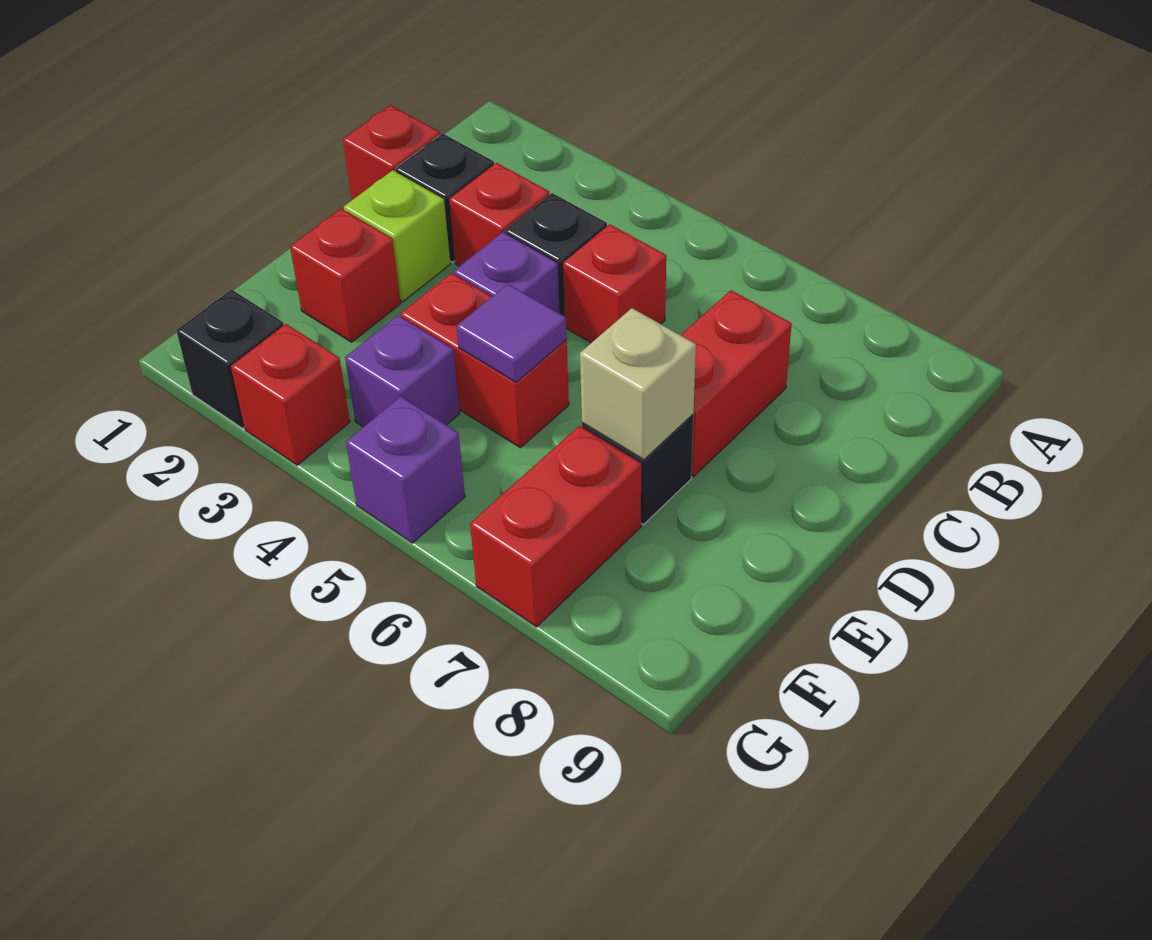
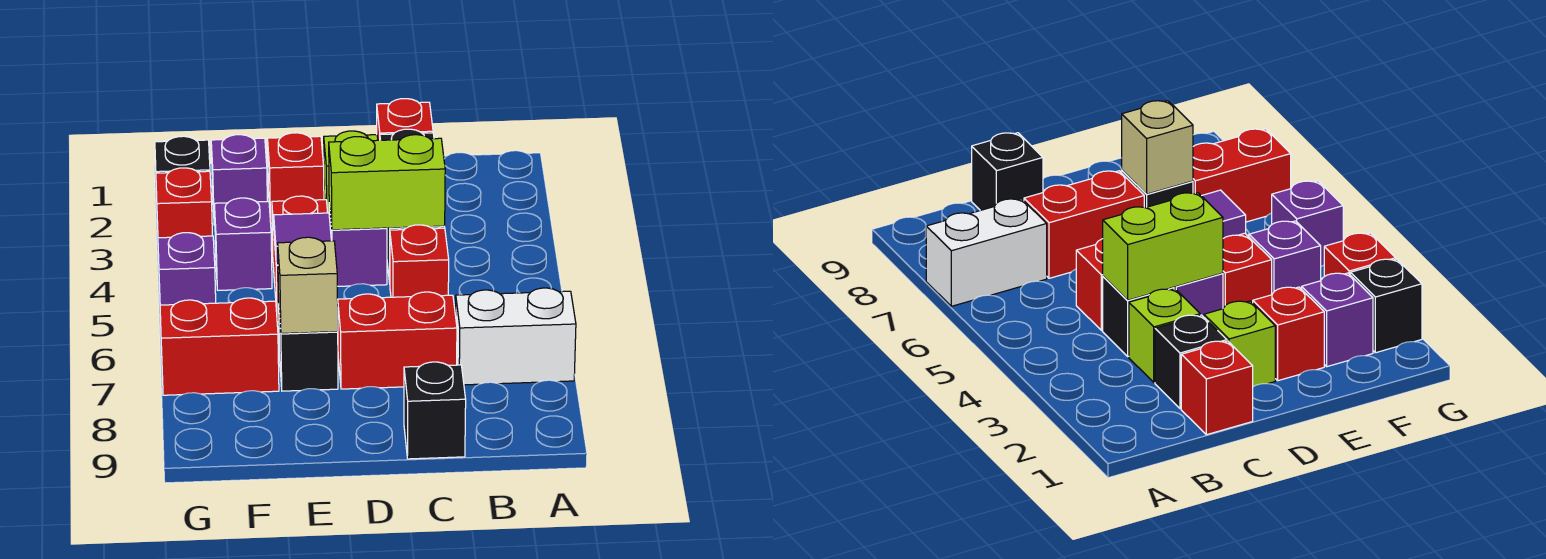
none -> white 1x2 brick [456,288,576,385]
red 1x1 brick [449,163,549,266] -> lime 1x1 brick [1129,289,1200,383]
none -> lime 1x2 brick [329,135,445,230]
none -> black 1x1 brick [404,362,466,459]
none -> purple 1x1 brick [211,135,267,225]

